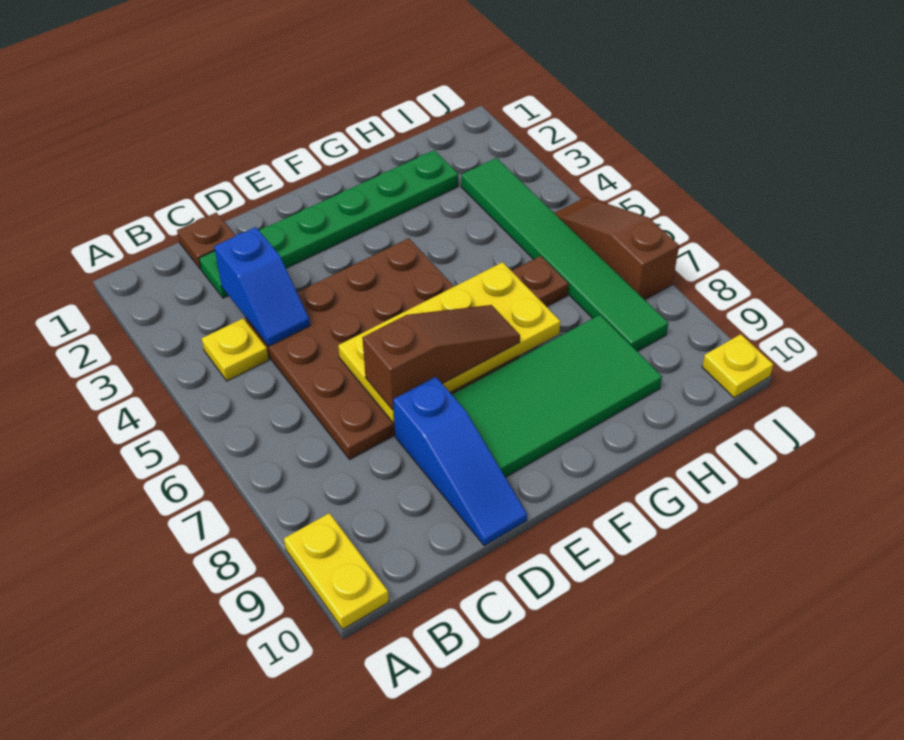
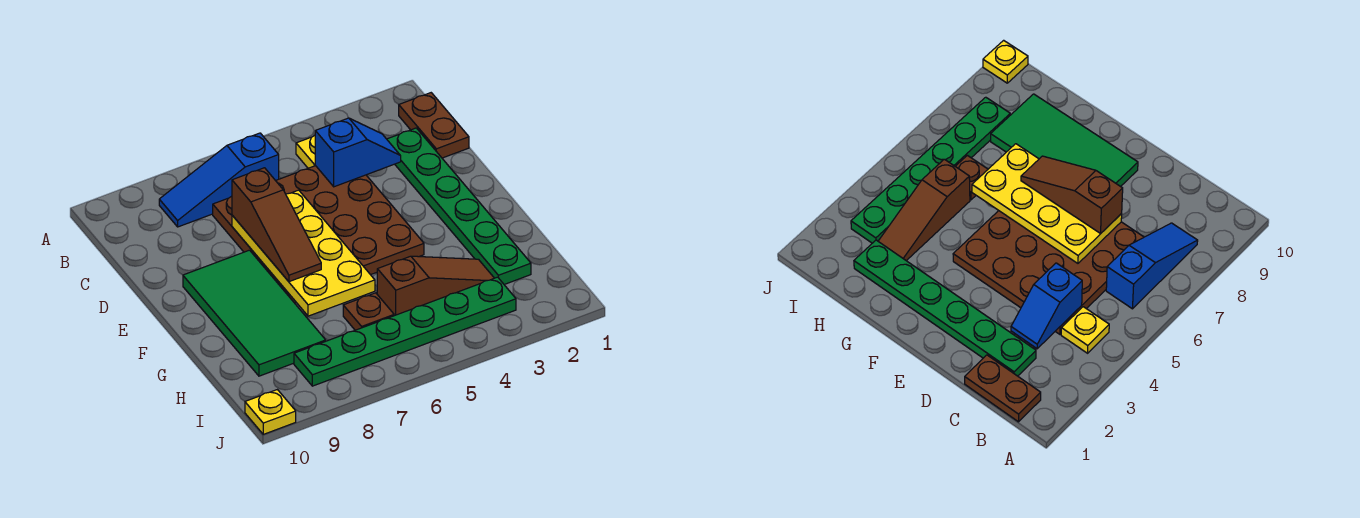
yellow 1x2 plate [284,513,389,629] -> none
brown 1x1 plate [177,213,235,269] -> brown 1x2 plate [399,93,469,158]
blue 1x2 slope [214,227,310,346] -> blue 1x2 slope turned to [315,118,401,187]
blue 1x3 slope [393,377,527,545] -> blue 1x3 slope moved to [159,133,279,227]
green 1x6 tile [461,158,668,351] -> green 1x6 plate [294,277,516,386]
brown 1x3 slope [555,197,679,300] -> brown 1x3 slope moved to [377,256,494,316]

